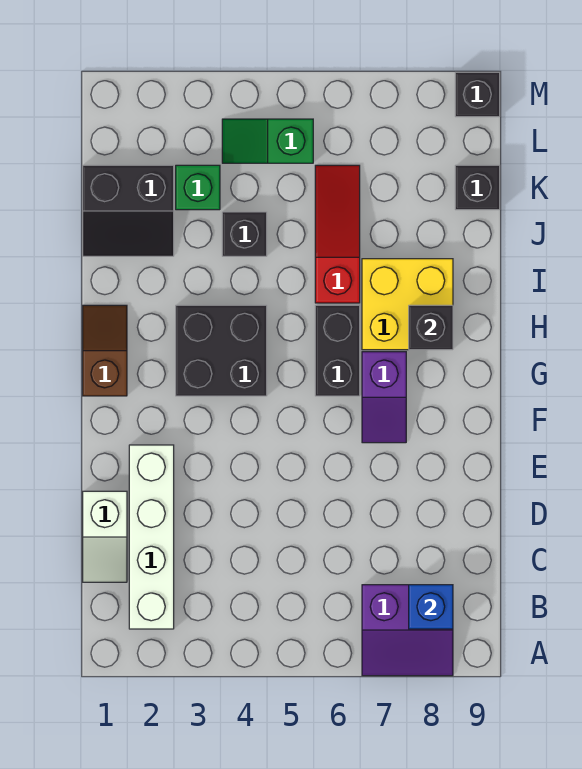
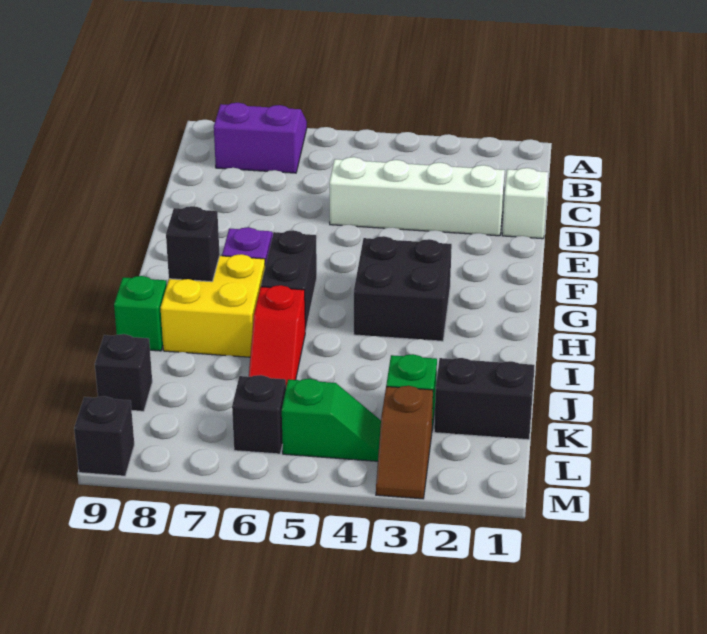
white 1x4 brick [129,445,174,629] -> white 1x4 brick turned to [329,157,505,236]
blue 1x1 brick [409,585,453,629] -> none
brown 1x2 slope [83,305,127,396] -> brown 1x2 slope moved to [376,386,433,499]
red 1x3 slope [315,165,360,303] -> red 1x2 slope [249,285,305,387]
none -> green 1x1 brick [114,276,167,351]
black 1x1 brick [222,212,267,256] -> black 1x1 brick moved to [232,375,286,454]

